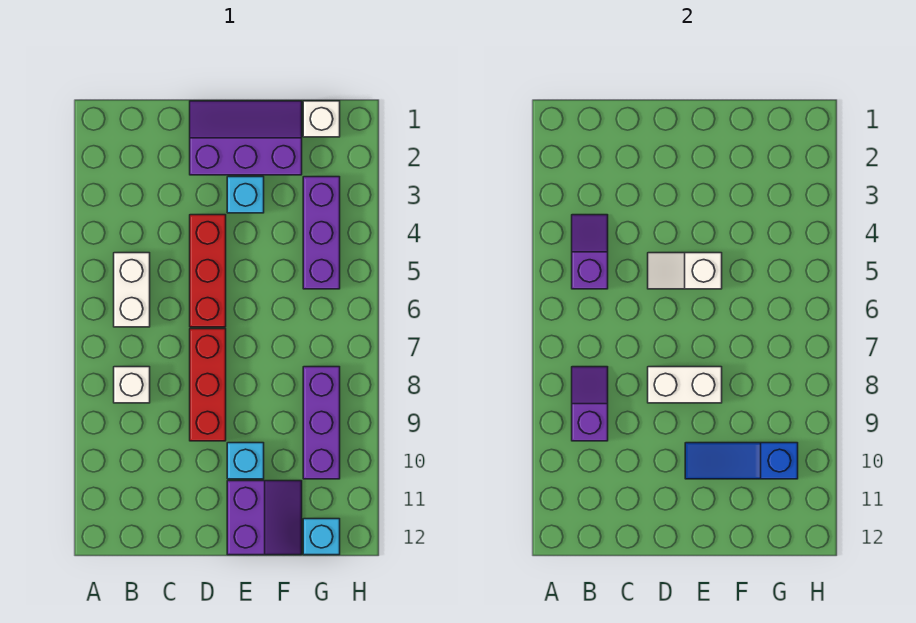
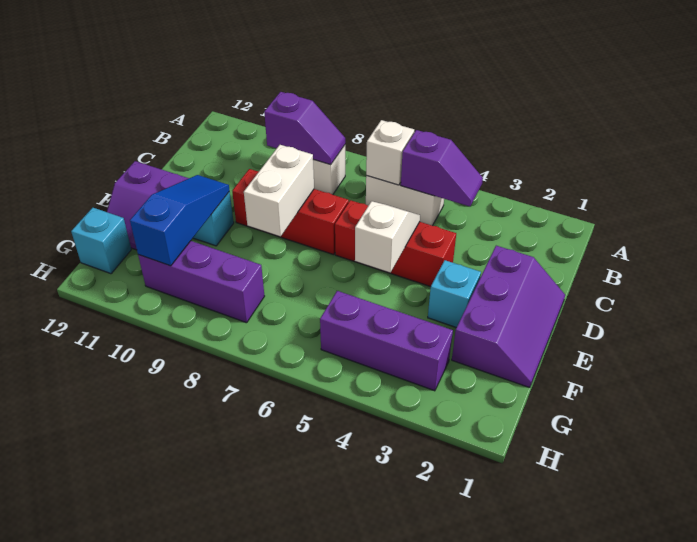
white 1x1 brick [303,101,340,137] -> white 1x1 brick moved to [366,120,414,185]

